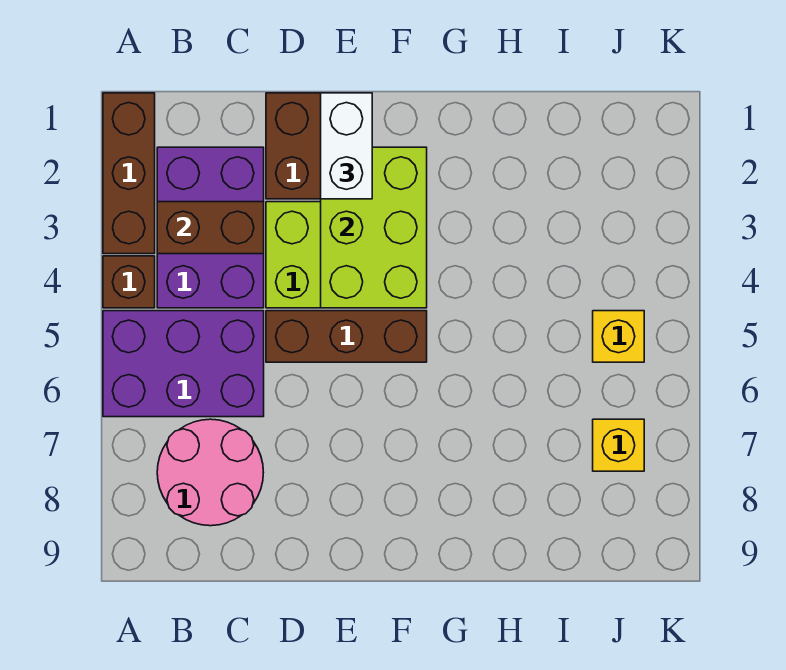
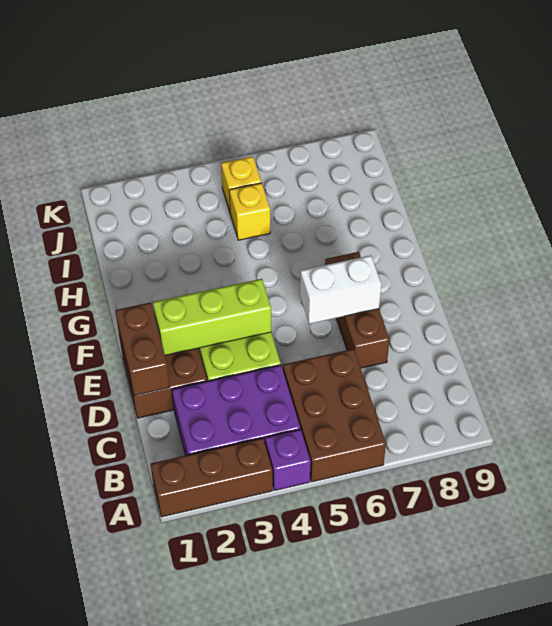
brown 1x1 brick [103,256,155,308] -> purple 1x1 brick [265,429,311,490]
purple 2x3 brick [103,311,264,417] -> brown 2x3 brick [283,349,386,482]
brown 1x2 brick [157,202,264,254] -> brown 1x2 brick moved to [115,302,170,396]
pink 2x2 round brick [157,419,263,526] -> none
brown 1x3 brick [266,311,427,362] -> brown 1x3 brick moved to [325,252,390,368]
white 1x2 brick [321,93,372,199] -> white 1x2 brick moved to [300,255,381,324]
lime 2x3 brick [321,147,427,308] -> lime 1x3 brick [153,279,271,355]
yellow 1x1 brick [593,419,644,471] -> yellow 1x1 brick moved to [229,183,270,240]

